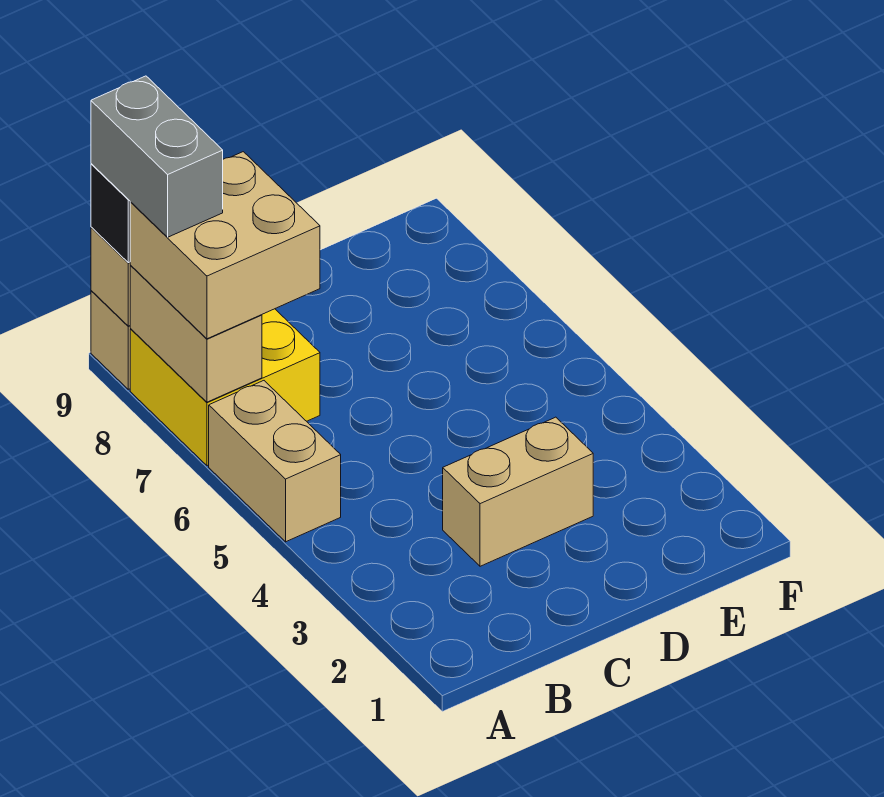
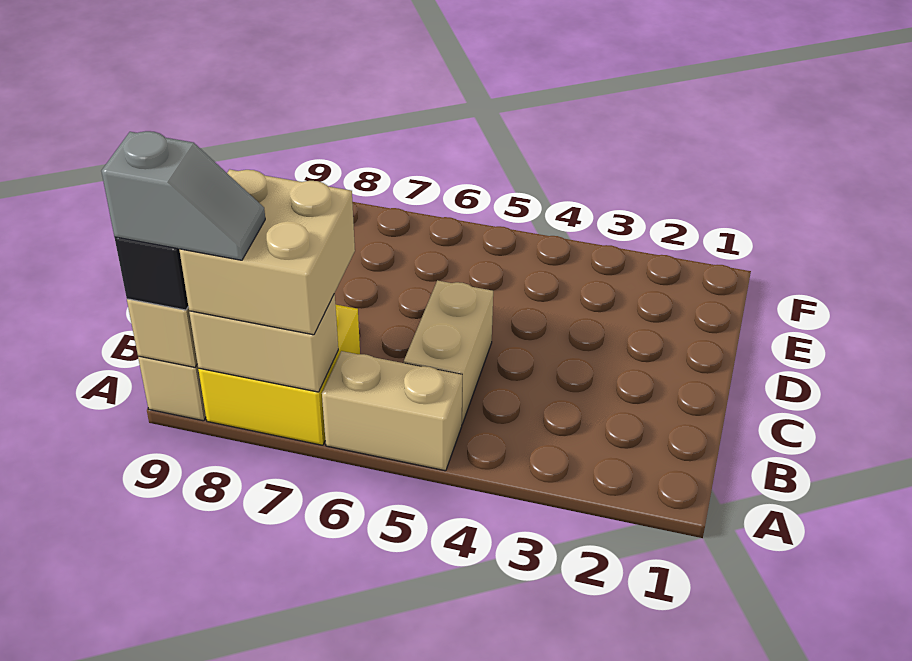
grey 1x2 brick [91,76,223,237] -> grey 1x2 slope [101,131,265,260]
tan 1x2 brick [443,417,593,566] -> tan 1x2 brick moved to [404,280,493,424]

